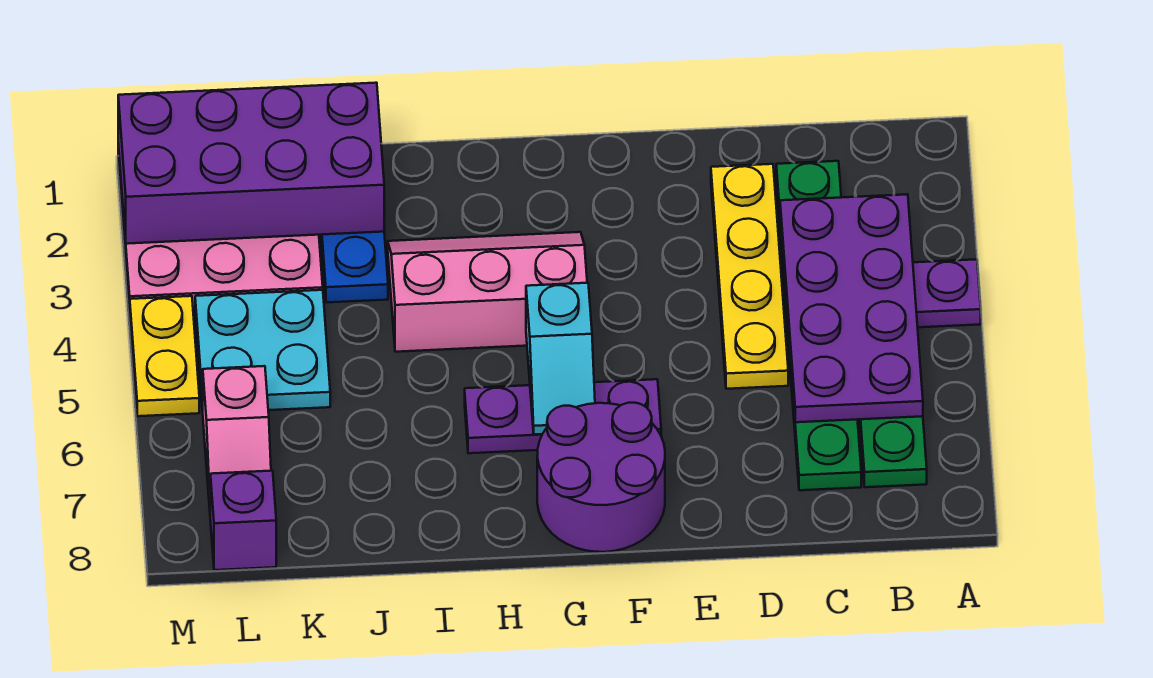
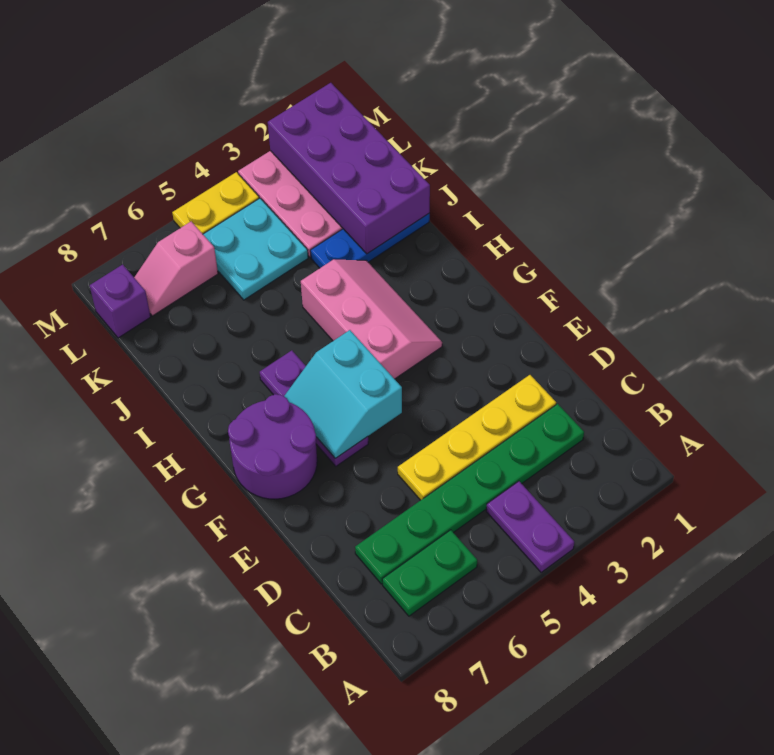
purple 2x4 plate [780,194,923,422] -> none
cyan 1x2 slope [526,283,595,435] -> cyan 2x2 slope [284,330,402,458]

